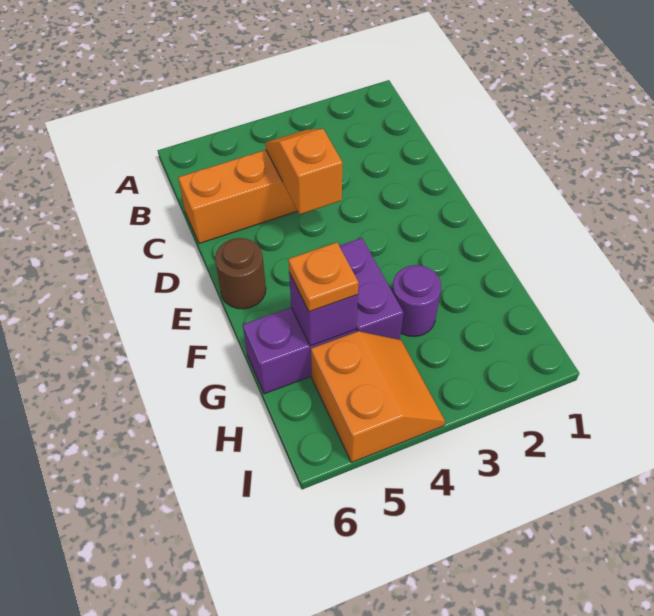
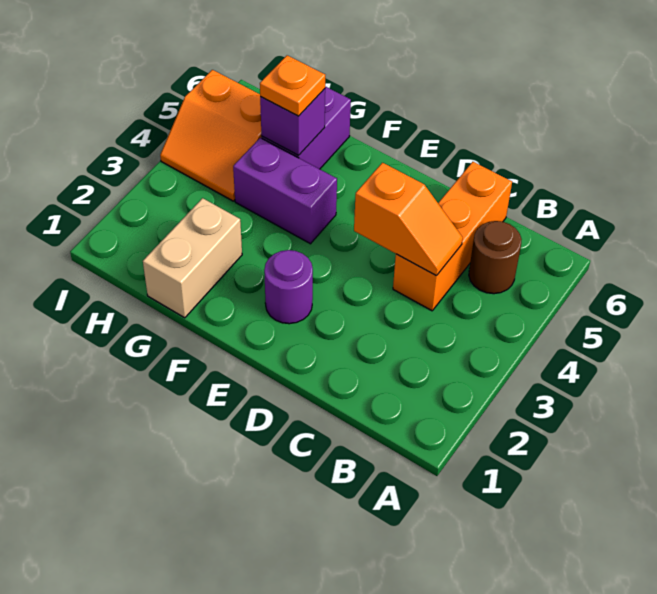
brown 1x1 round brick [215,238,266,309] -> brown 1x1 round brick moved to [469,221,522,294]
none -> tan 1x2 brick [143,198,242,318]
purple 1x1 round brick [392,265,441,337] -> purple 1x1 round brick moved to [264,250,313,324]

